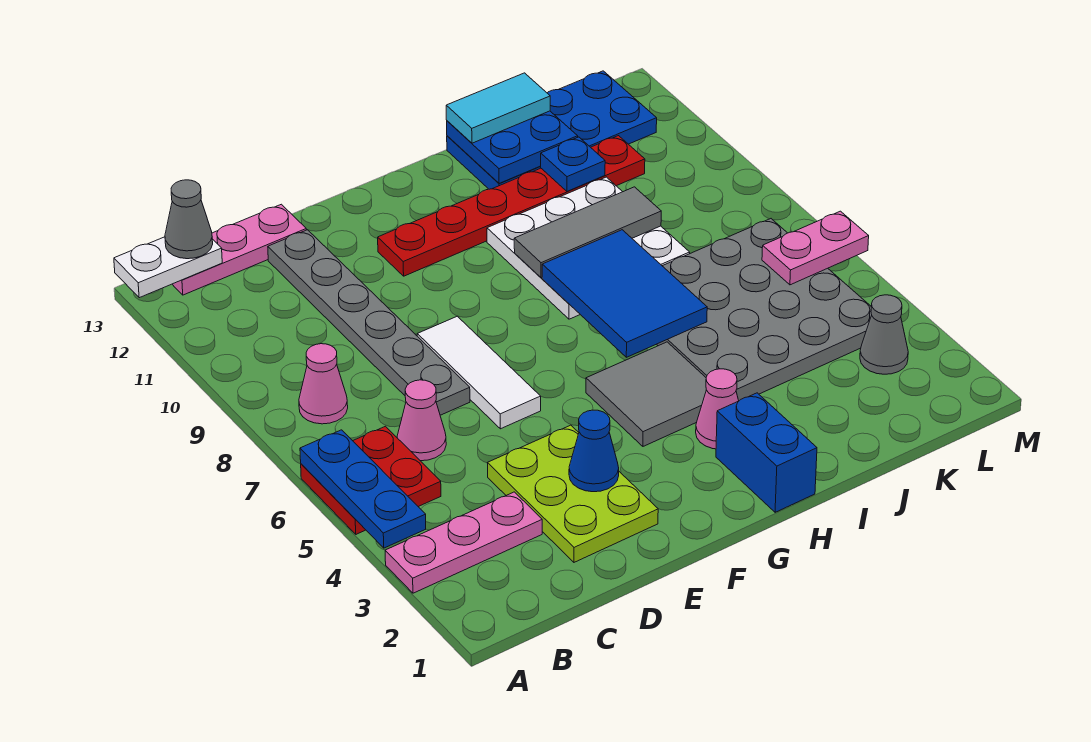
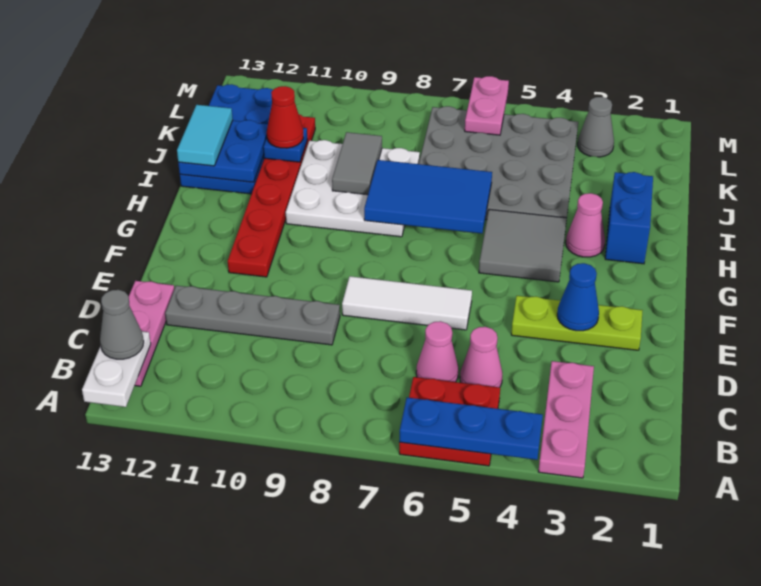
pink 1x1 cone [299,344,348,424] -> pink 1x1 cone moved to [460,327,502,387]
lime 2x3 plate [488,425,658,562] -> lime 1x3 plate [511,296,643,350]
grey 1x6 plate [268,230,470,415] -> grey 1x4 plate [165,286,340,345]
blue 1x2 brick [716,393,817,512] -> blue 1x2 brick turned to [605,172,653,264]
grey 1x3 tile [514,187,661,278] -> grey 1x2 tile [332,132,382,195]
none -> red 1x1 cone [267,86,303,148]

